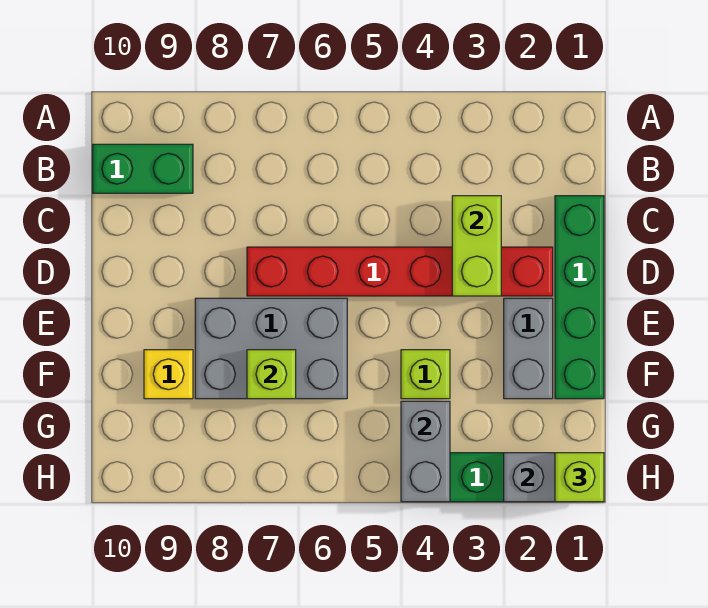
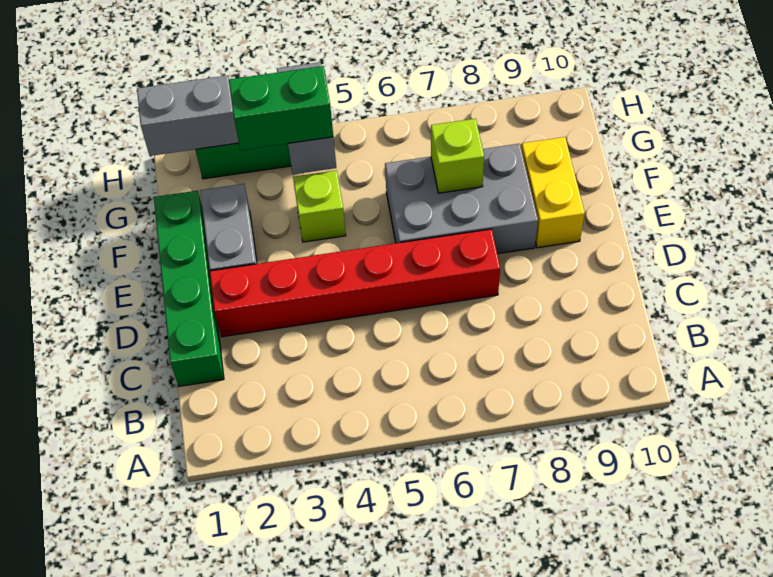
green 1x2 brick [93,144,193,193] -> green 1x2 brick moved to [229,66,333,150]
lime 1x2 brick [452,196,501,296] -> none
yellow 1x1 brick [144,350,193,399] -> yellow 1x2 brick [521,137,585,248]
lime 1x1 brick [555,453,604,502] -> none

